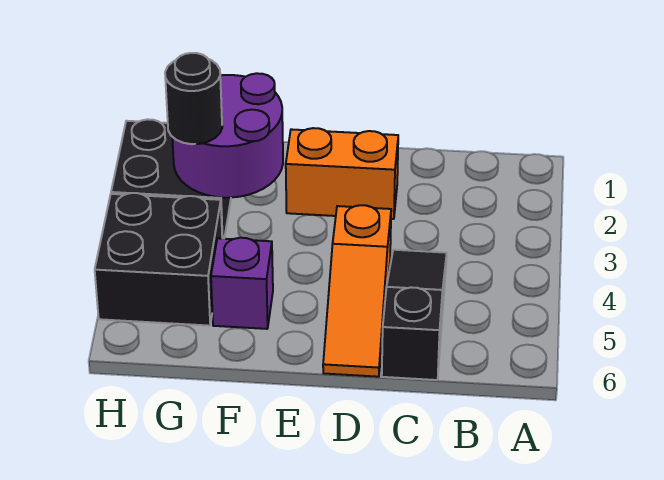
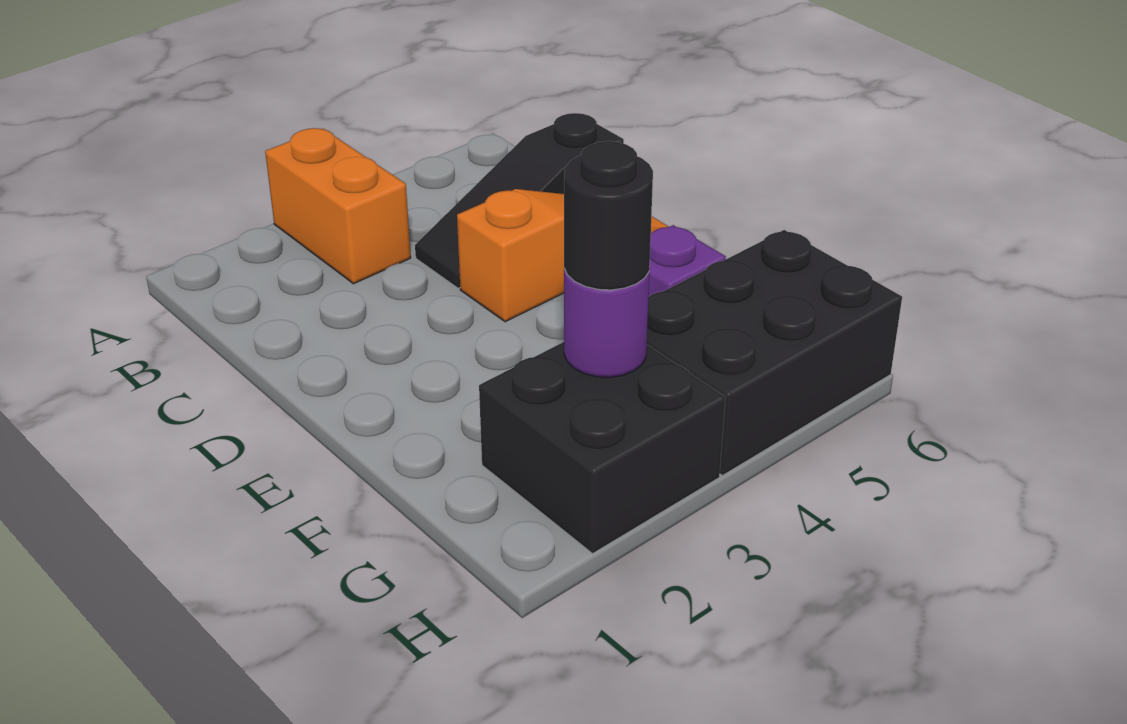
orange 1x2 brick [286,128,398,219] -> orange 1x2 brick moved to [265,128,411,284]
purple 2x2 round brick [172,73,283,198] -> purple 1x1 round brick [564,267,650,377]
black 2x2 brick [95,193,222,326] -> black 2x3 brick [647,230,902,476]

